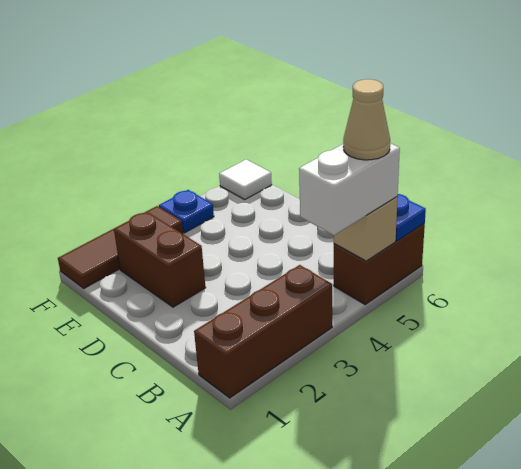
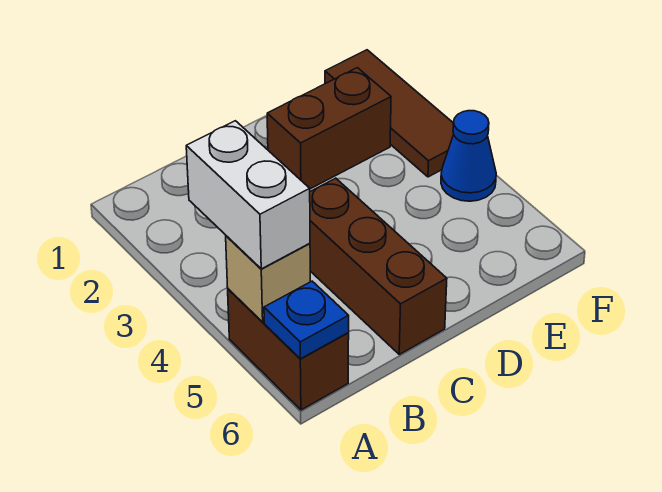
brown 1x3 brick [194,265,332,398] -> brown 1x3 brick moved to [310,178,447,354]
tan 1x1 cone [343,79,390,160] -> none
blue 1x1 plate [159,190,214,233] -> blue 1x1 cone [441,111,496,201]
white 1x1 tile [219,159,272,200] -> none

